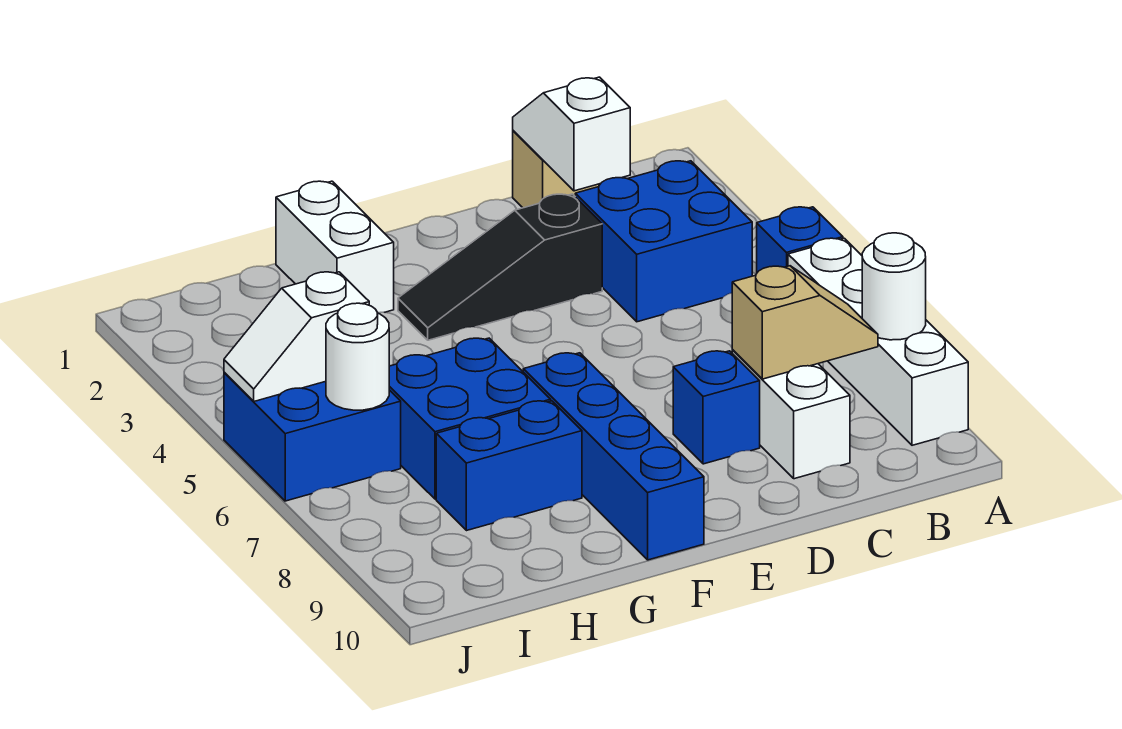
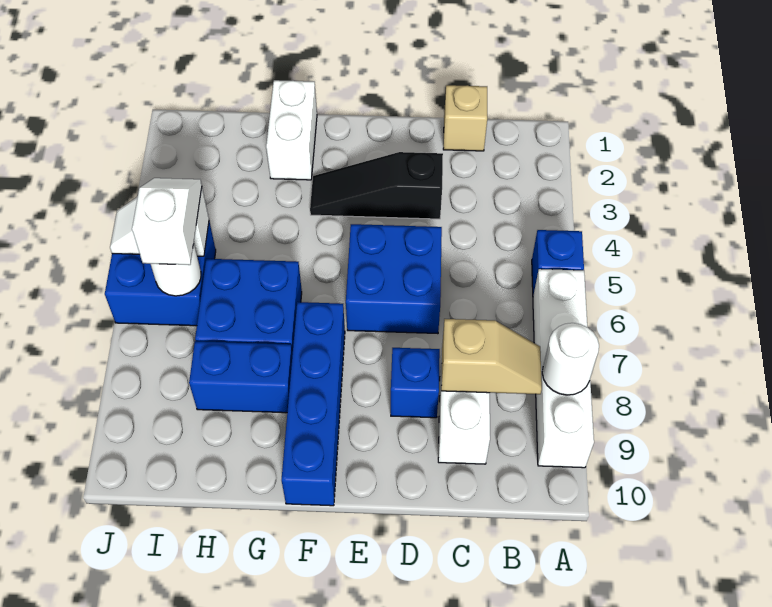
blue 2x2 brick [575,161,752,322] -> blue 2x2 brick moved to [346,224,442,334]
white 1x2 slope [513,77,630,191] -> white 1x2 slope moved to [132,178,202,265]

